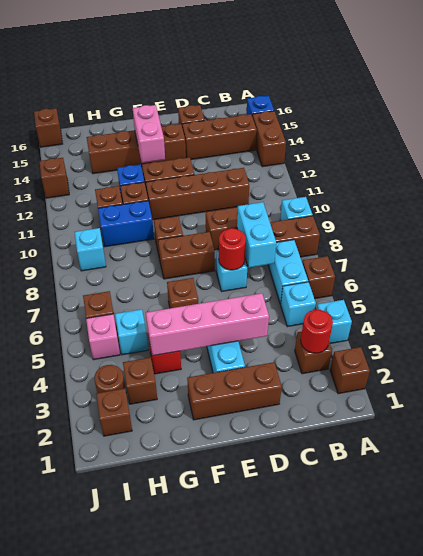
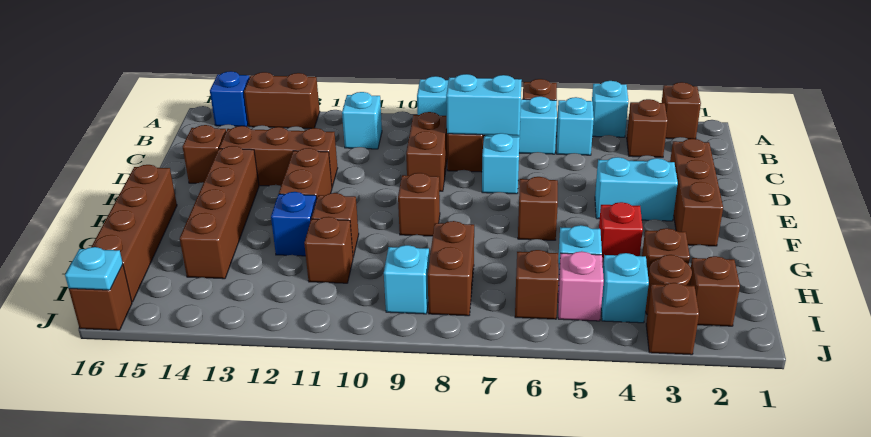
red 1x1 round brick [301,310,333,353] -> none
none -> cyan 1x1 brick [342,92,382,149]
brown 1x3 brick [182,114,257,160] -> brown 1x3 brick turned to [219,126,338,187]
brown 1x4 brick [146,168,249,220] -> brown 1x4 brick moved to [91,165,177,302]
pink 1x4 brick [146,293,269,356] -> none
red 1x1 round brick [219,228,246,270] -> none
brown 1x2 brick [158,232,215,279] -> brown 1x2 brick moved to [428,221,474,316]
pink 1x2 brick [133,105,165,163] -> none
blue 1x2 brick [98,201,154,247] -> none
none -> cyan 1x1 brick [601,253,649,323]
brown 1x1 brick [39,158,69,198] -> brown 1x1 brick moved to [646,283,699,355]
none -> cyan 1x1 plate [65,247,123,290]

